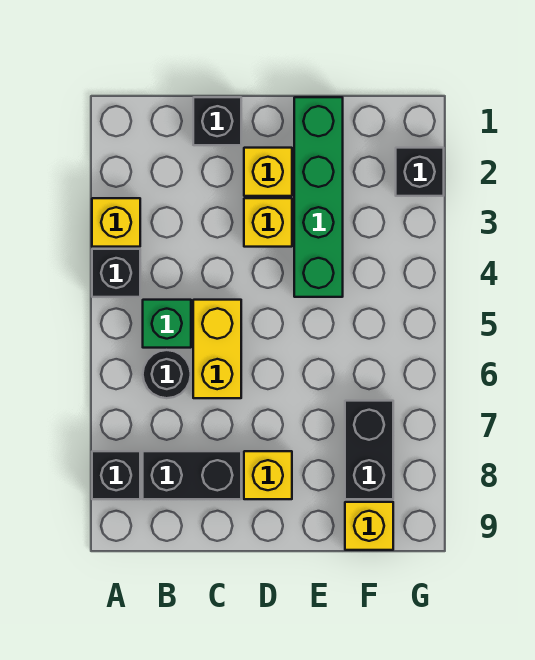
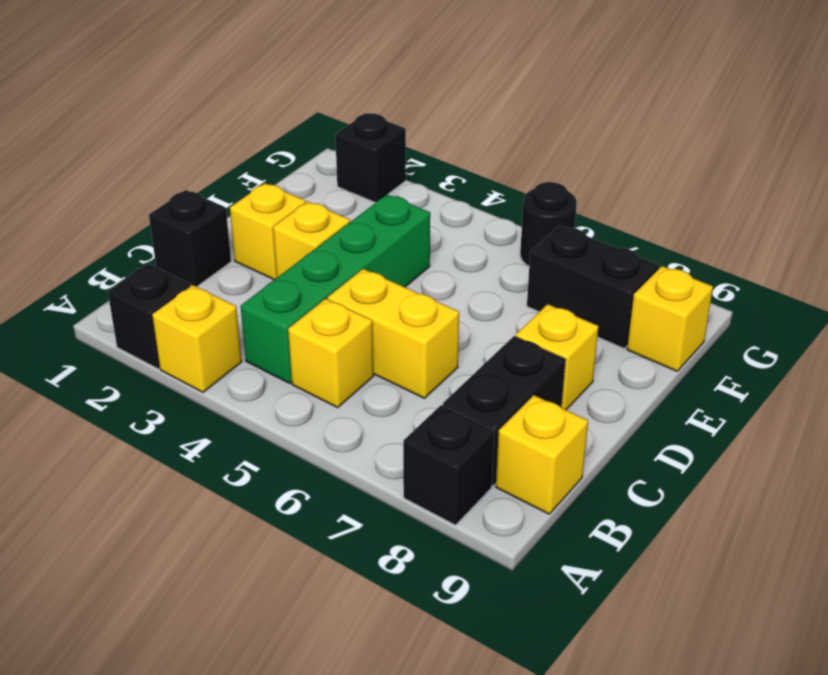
black 1x1 brick [92,249,140,297] -> black 1x1 brick moved to [108,264,191,369]
green 1x1 brick [143,300,191,348] -> yellow 1x1 brick [288,299,373,407]
black 1x1 round brick [143,350,191,398] -> black 1x1 round brick moved to [520,182,577,266]
none -> yellow 1x1 brick [496,395,588,514]
green 1x4 brick [294,97,343,297] -> green 1x4 brick turned to [241,195,430,383]

